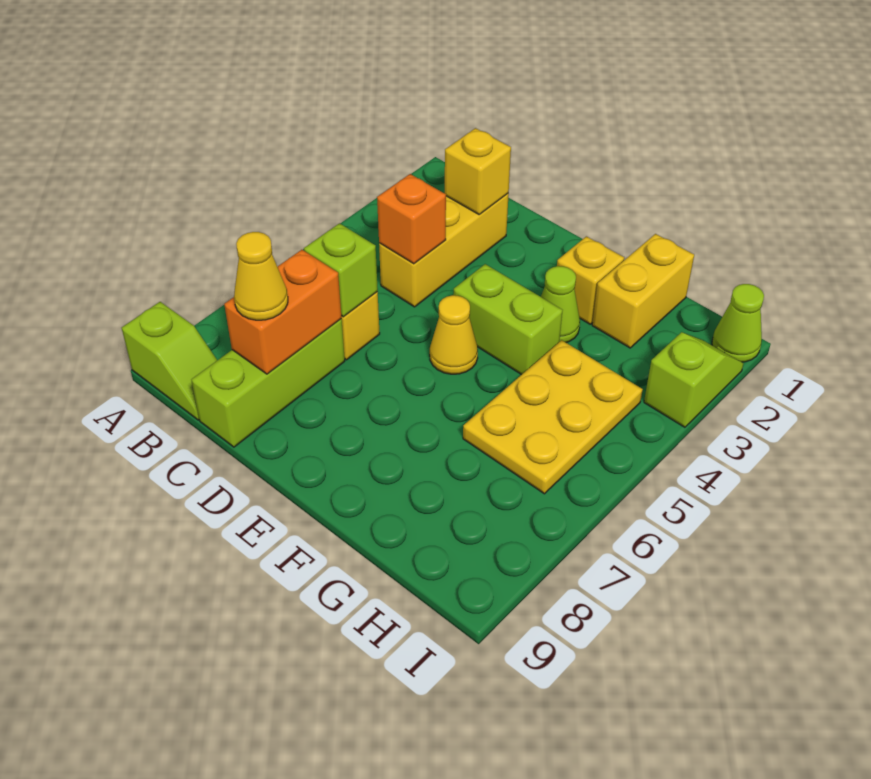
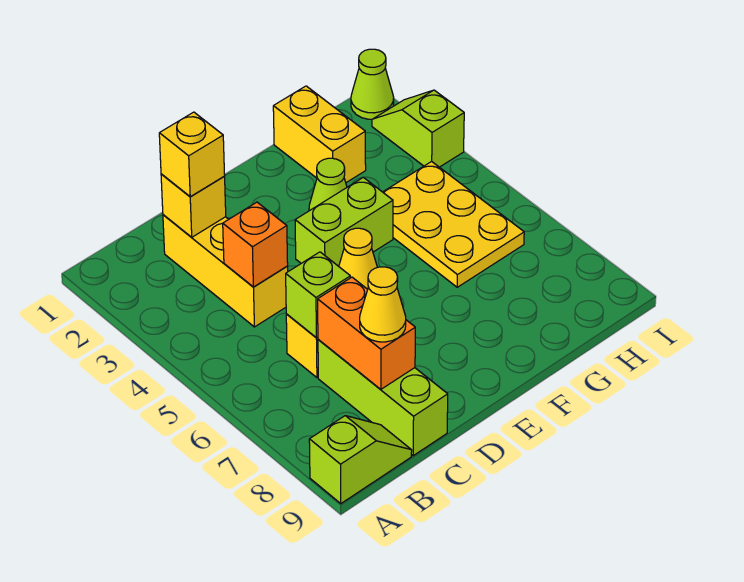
yellow 1x1 brick [557,236,624,324] -> yellow 1x1 brick moved to [159,112,225,197]

